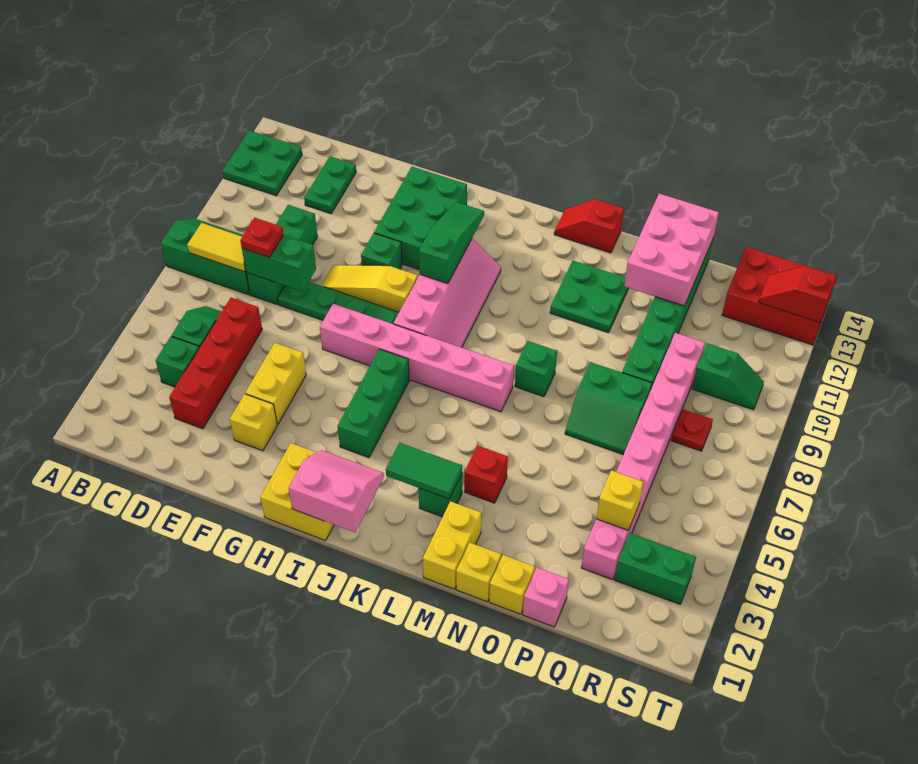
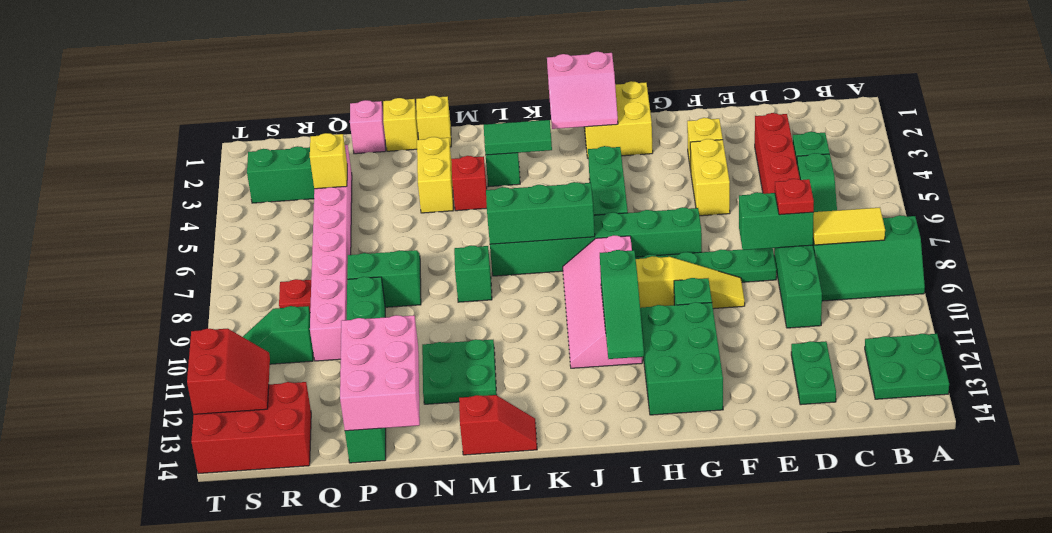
pink 1x6 brick [320,304,514,412] -> green 1x6 brick [490,207,702,276]
none -> green 1x3 brick [486,182,595,244]
yellow 1x2 brick [423,501,481,589] -> yellow 1x2 brick moved to [417,137,453,213]
red 1x2 slope [759,266,836,322] -> red 2x2 slope [187,328,270,414]

